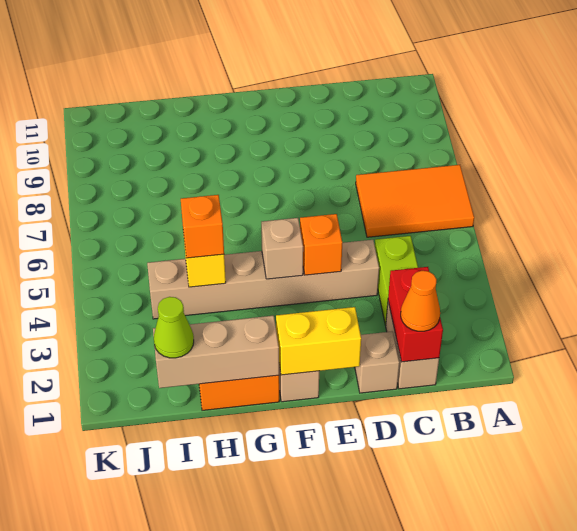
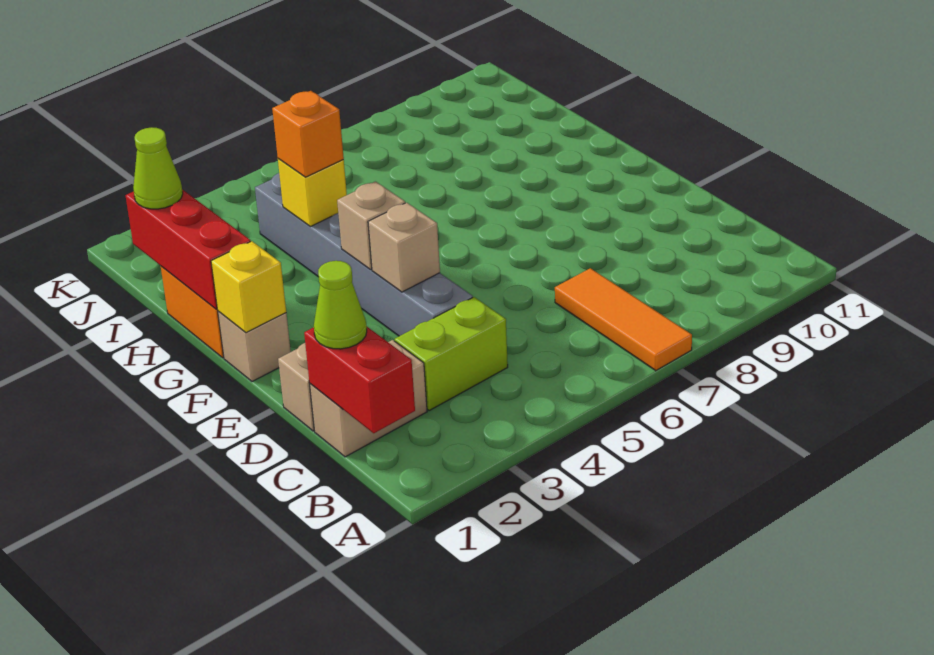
orange 2x3 tile [356,165,474,237] -> orange 1x3 tile [555,268,692,371]
red 1x2 brick [388,267,443,362] -> red 1x2 brick turned to [304,326,415,433]
orange 1x1 cone [401,271,440,331] -> lime 1x1 cone [314,261,367,349]
tan 1x6 brick [147,240,379,319] -> grey 1x6 brick [255,173,473,336]
yellow 1x2 brick [276,307,361,375] -> yellow 1x1 brick [211,241,286,333]
orange 1x1 brick [300,214,342,275] -> tan 1x1 brick [368,203,440,292]
tan 1x3 brick [153,316,279,388] -> red 1x3 brick [126,189,251,309]

